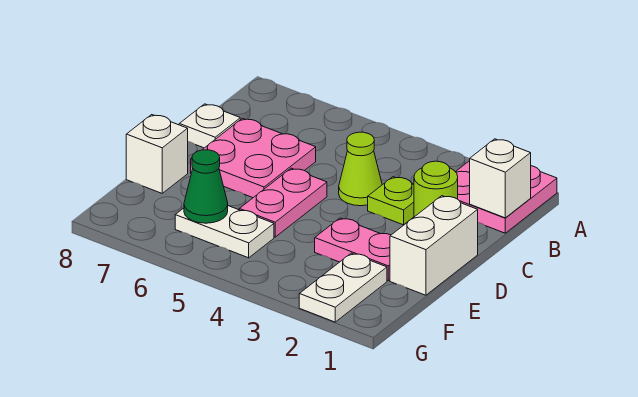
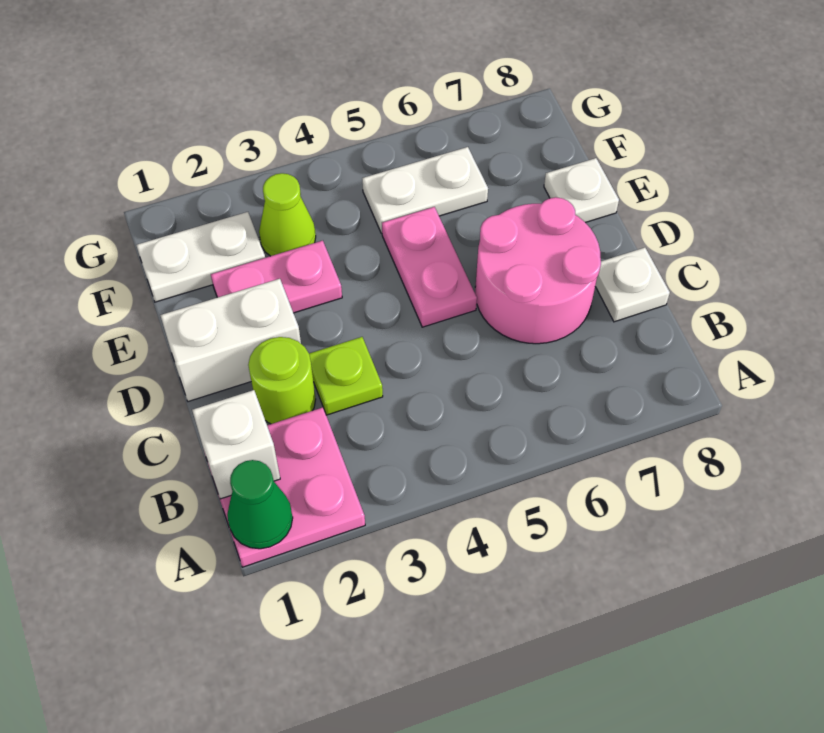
lime 1x1 cone [339,132,382,206] -> lime 1x1 cone moved to [259,173,316,256]
pink 2x2 plate [191,118,316,198] -> pink 2x2 round brick [475,197,601,344]
white 1x2 brick [390,196,478,295] -> white 1x2 brick turned to [160,279,301,402]
white 1x1 brick [126,115,188,193] -> white 1x1 plate [544,158,619,223]
white 1x2 plate [299,253,387,322] -> white 1x2 plate turned to [136,212,265,302]
green 1x1 cone [184,150,228,223] -> green 1x1 cone moved to [227,460,293,549]

